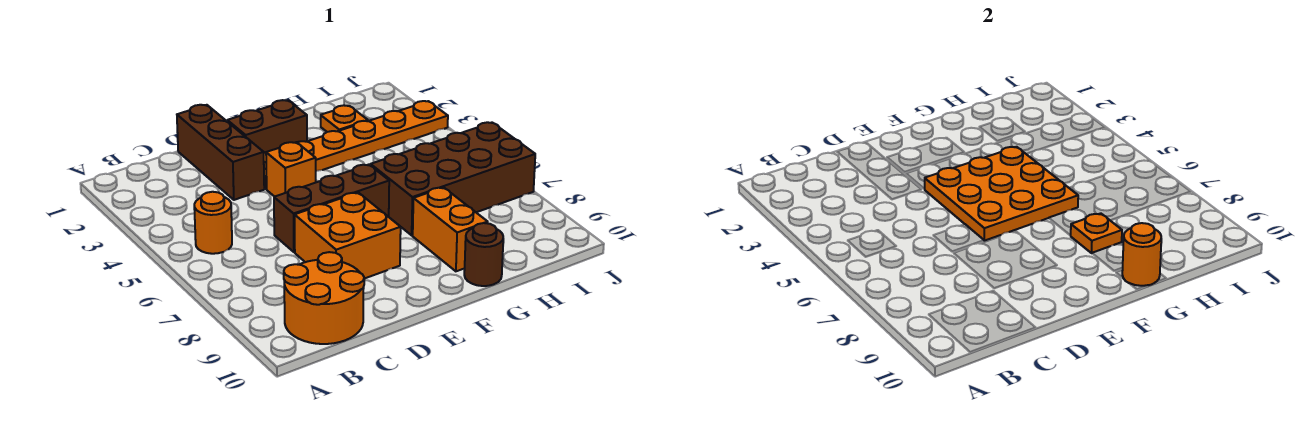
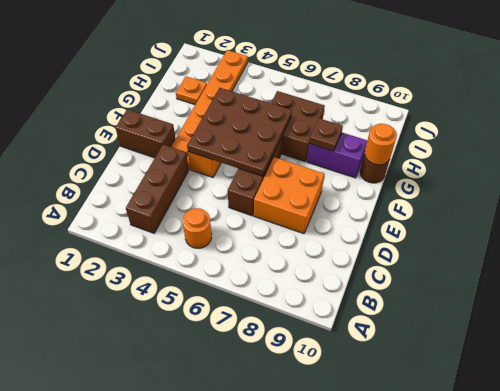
orange 2x2 round brick [284,252,364,344] -> none
brown 1x3 brick [177,105,264,200] -> brown 1x3 brick turned to [126,145,189,233]
brown 1x2 brick [227,100,307,153] -> brown 1x2 brick turned to [116,109,176,158]
orange 3x3 plate [924,147,1078,241] -> brown 3x3 plate [187,88,292,176]
brown 2x4 brick [371,122,535,235] -> brown 2x2 brick [271,91,325,162]
orange 1x2 brick [413,187,488,271] -> purple 1x2 brick [307,133,367,178]
orange 1x1 plate [1071,213,1122,253] -> brown 1x1 plate [309,118,343,151]

